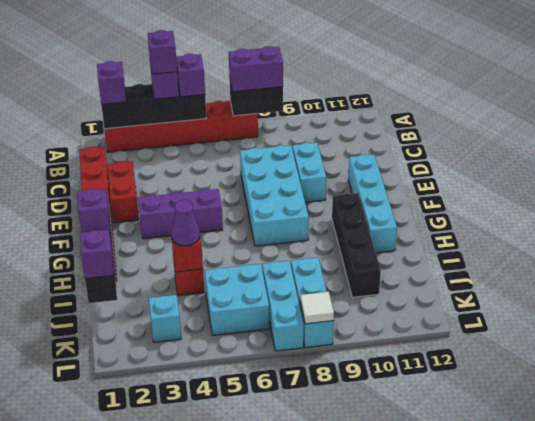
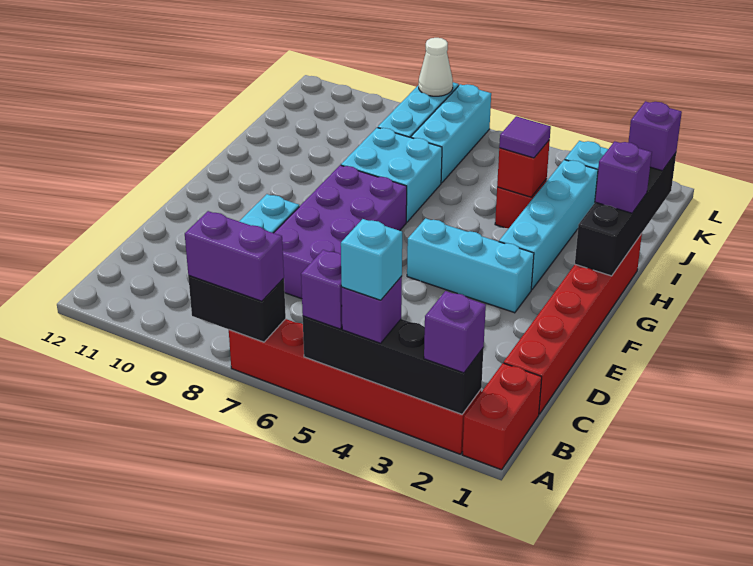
purple 1x1 brick [148,30,177,74] -> cyan 1x1 brick [341,219,402,300]
red 1x2 brick [107,162,139,223] -> red 1x2 brick moved to [462,363,542,470]
cyan 2x4 brick [240,145,309,246] -> purple 2x4 brick [274,165,407,299]
cyan 1x4 brick [348,154,397,253] -> cyan 1x4 brick moved to [499,160,598,290]
purple 1x3 brick [138,189,223,239] -> cyan 1x3 brick [407,218,534,313]
black 1x4 brick [332,193,381,297] -> none
purple 1x1 cone [172,200,200,246] -> purple 1x1 tile [499,116,551,158]
cyan 2x2 brick [205,264,269,335] -> cyan 2x2 brick moved to [341,128,442,222]
white 1x1 tile [300,292,334,324] -> white 1x1 cone [419,38,453,96]

